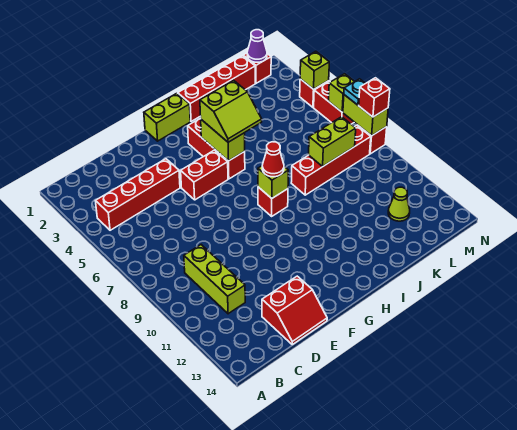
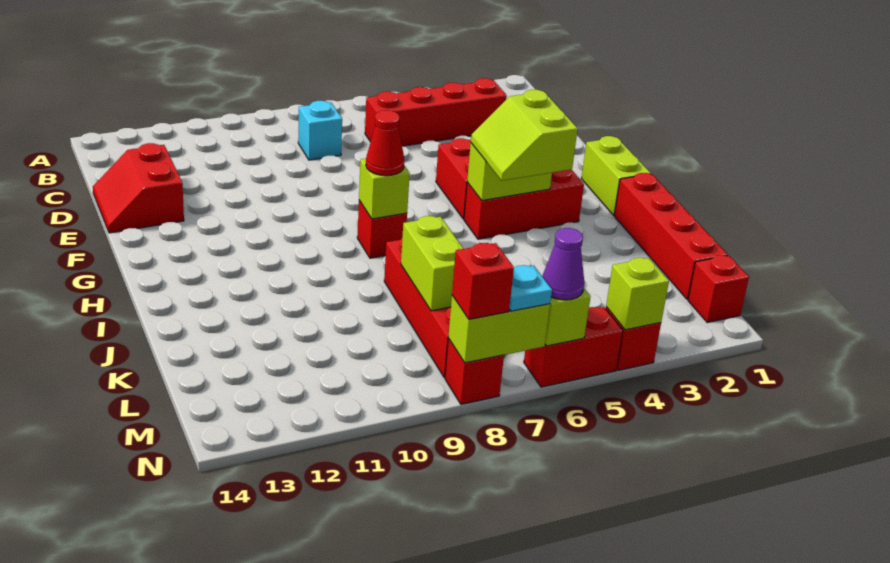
red 1x4 brick [96,159,180,230] -> red 1x4 brick turned to [365,78,507,146]
none -> cyan 1x1 brick [298,101,342,160]
lime 1x3 brick [184,245,245,314] -> none
lime 1x1 cone [388,187,410,221] -> none
purple 1x1 cone [247,30,267,62] -> purple 1x1 cone moved to [542,228,584,300]

